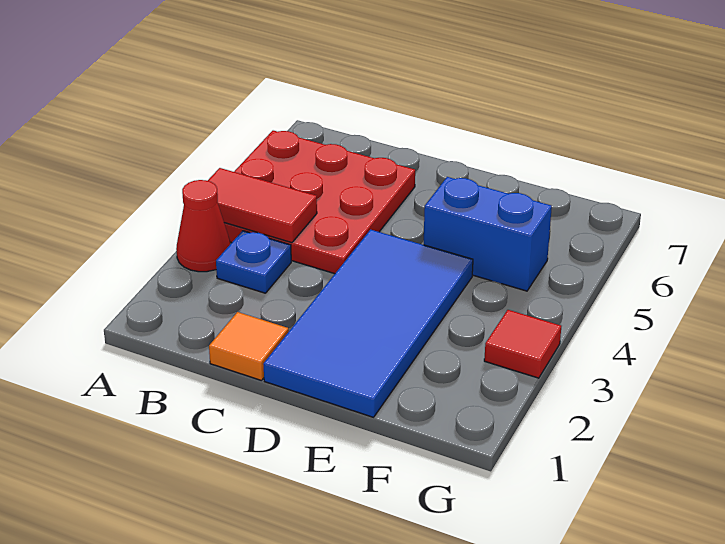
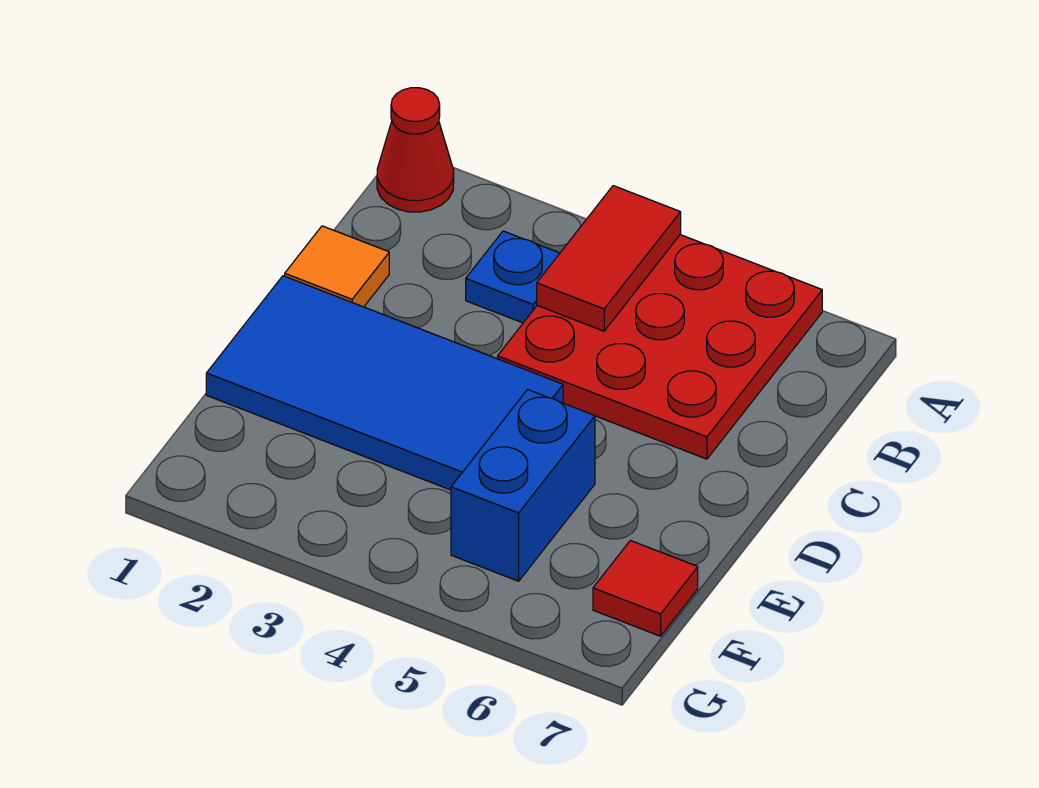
red 1x1 cone [176,180,231,272] -> red 1x1 cone moved to [377,88,454,212]
red 1x1 tile [484,310,561,378] -> red 1x1 tile moved to [593,541,698,636]

